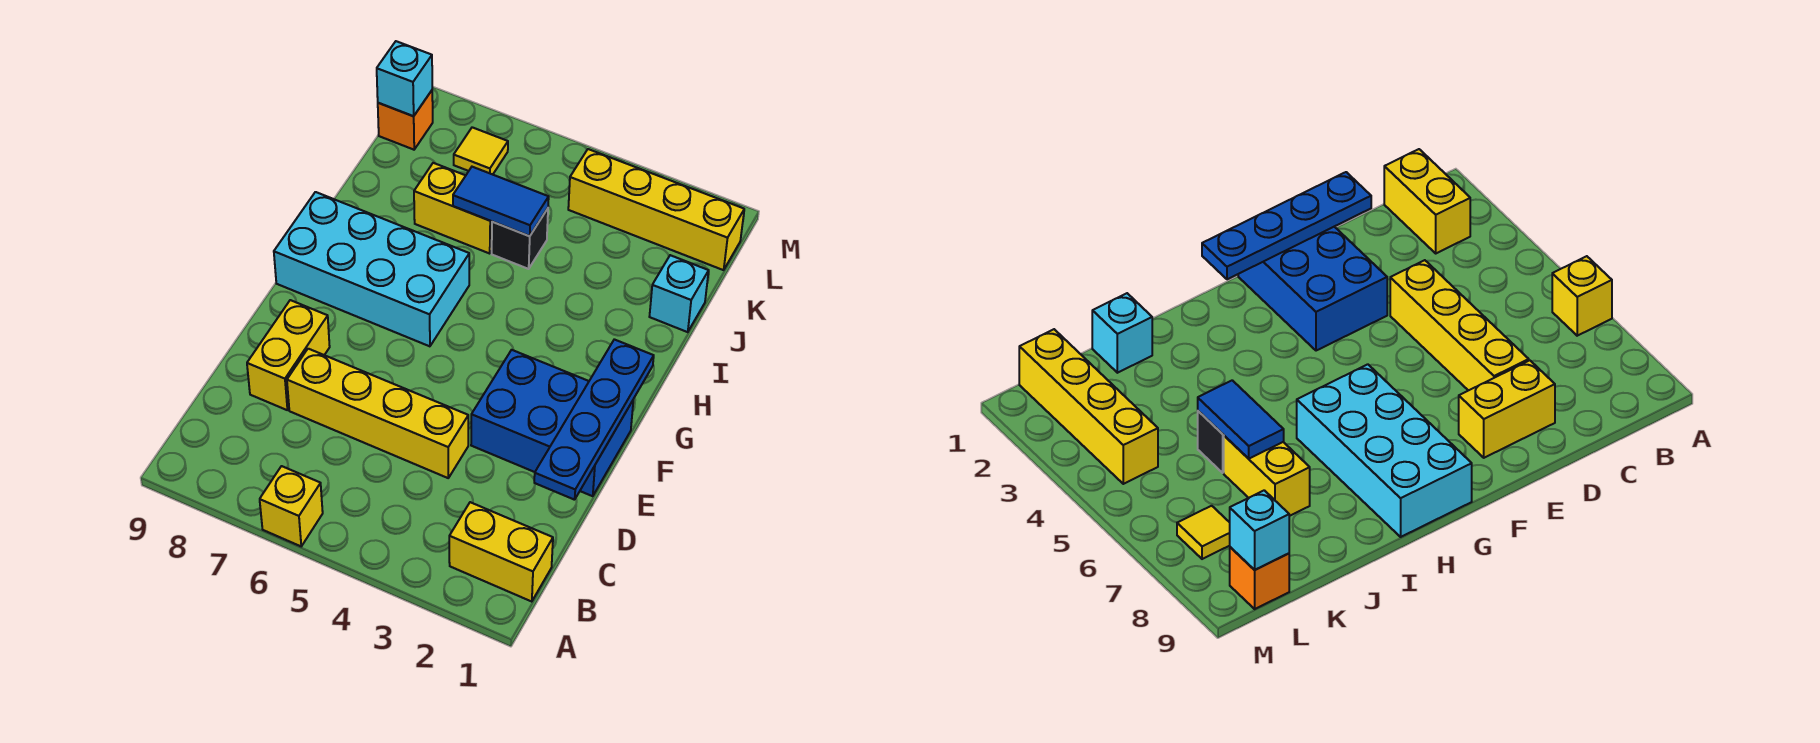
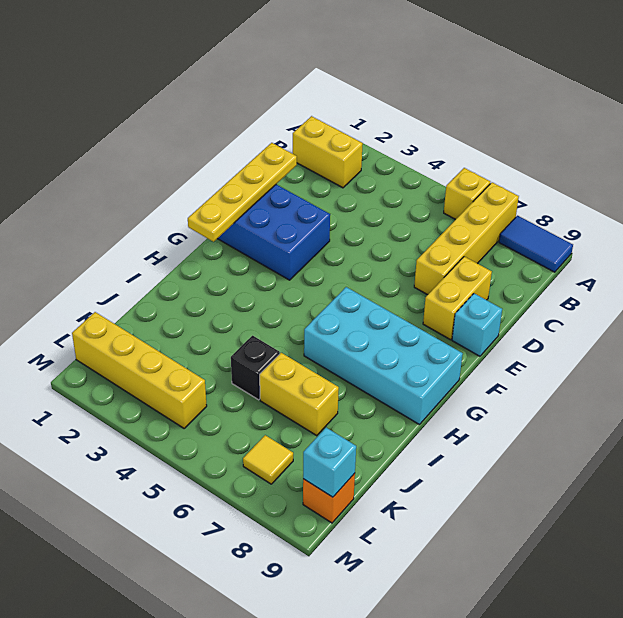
blue 1x4 plate [534,339,654,500] -> yellow 1x4 plate [188,143,297,242]
yellow 1x4 brick [287,349,468,478] -> yellow 1x4 brick turned to [414,182,519,295]
cyan 1x1 brick [649,255,709,332] -> cyan 1x1 brick moved to [452,294,502,356]
blue 1x2 tile [453,167,549,236] -> blue 1x2 tile moved to [499,216,573,272]

